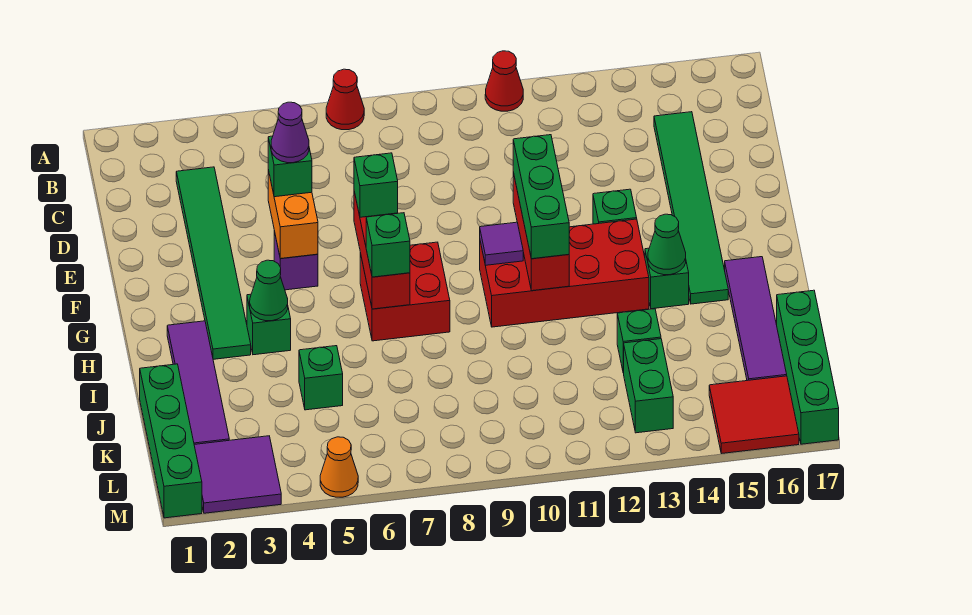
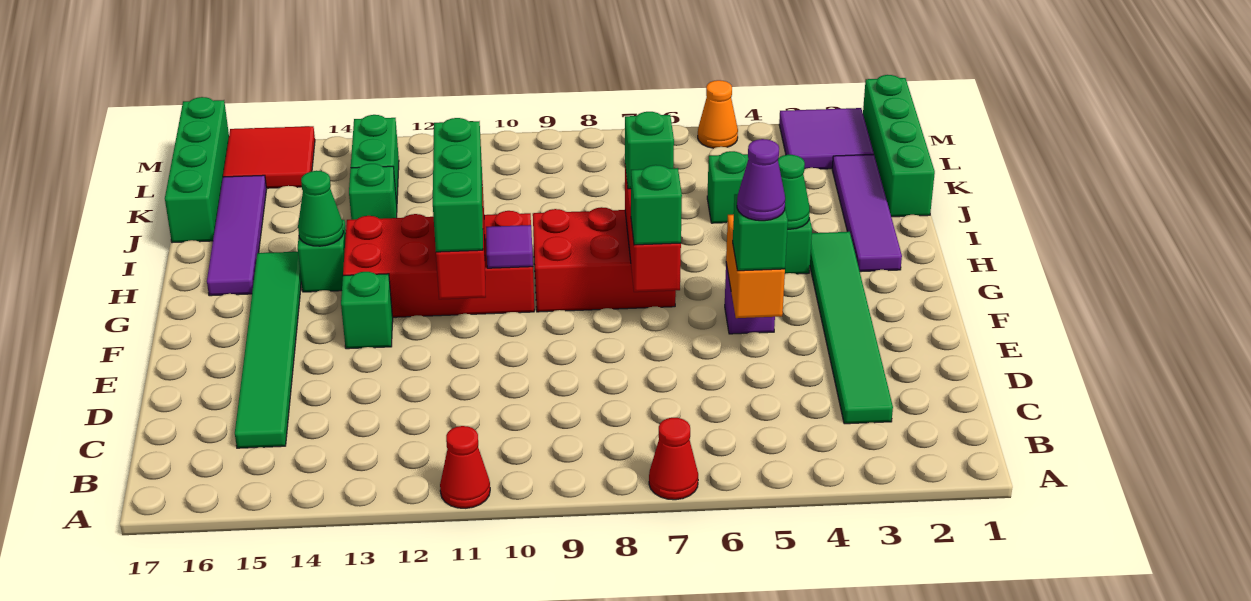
red 2x2 brick [360,242,450,341] -> red 2x3 brick [533,207,676,312]

